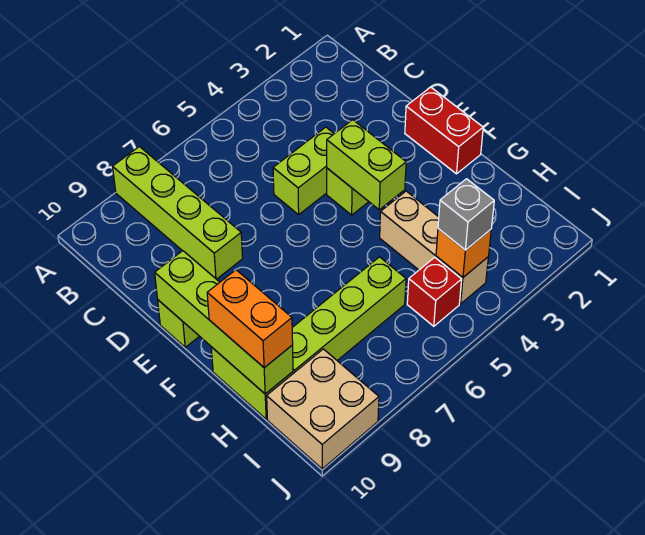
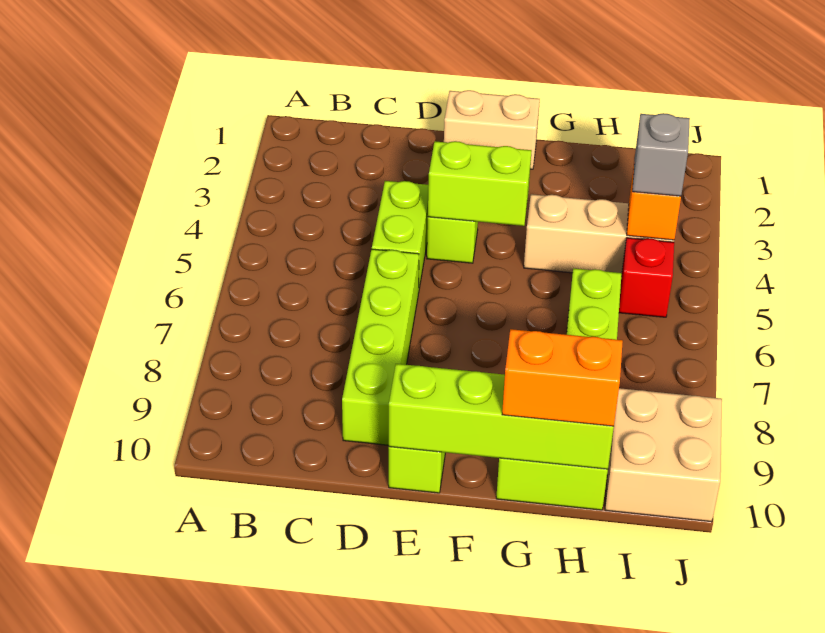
lime 1x4 brick [113,147,243,279] -> lime 1x4 brick turned to [342,249,419,445]
red 1x2 brick [405,87,483,174] -> tan 1x2 brick [444,90,540,169]

